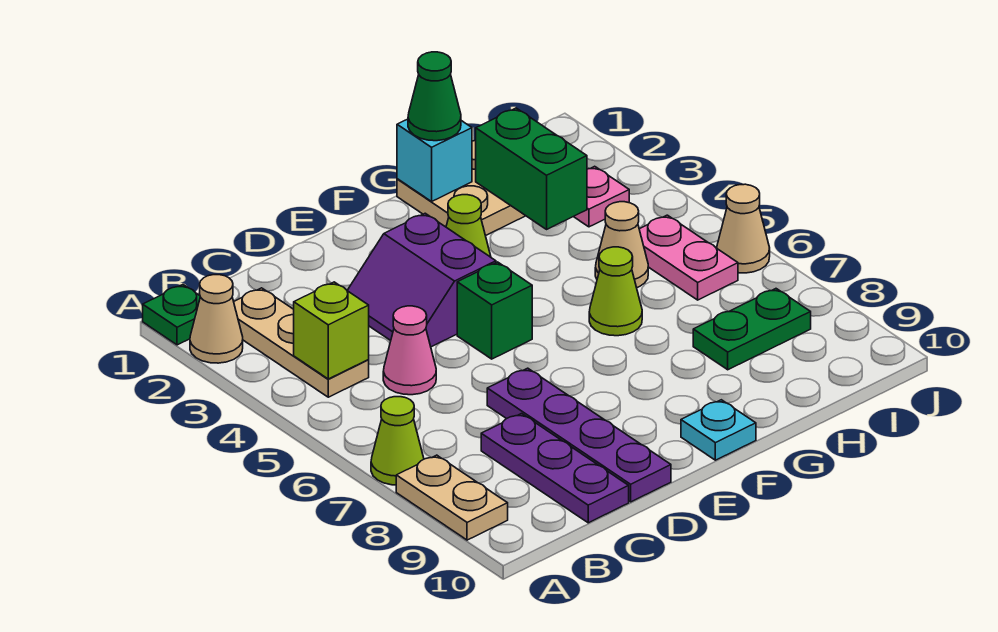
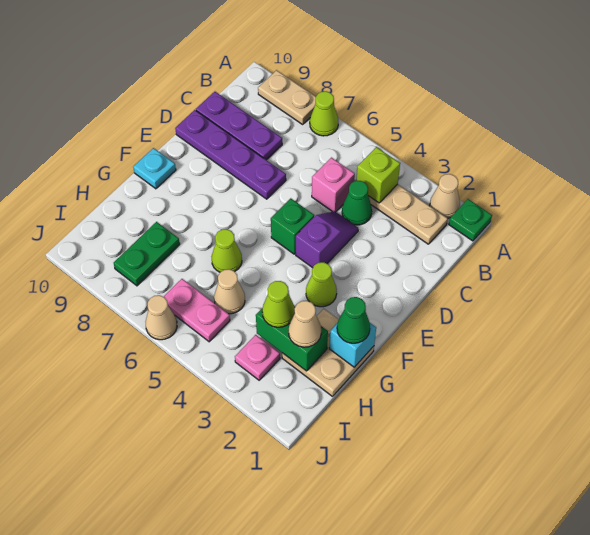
none -> green 1x1 cone [342,181,372,225]
pink 1x1 cone [383,306,436,395] -> pink 1x1 brick [312,158,355,212]
purple 2x2 slope [347,213,496,347] -> purple 1x2 slope [296,211,358,268]
none -> tan 1x1 cone [289,301,321,347]
none -> lime 1x1 cone [262,281,295,327]

